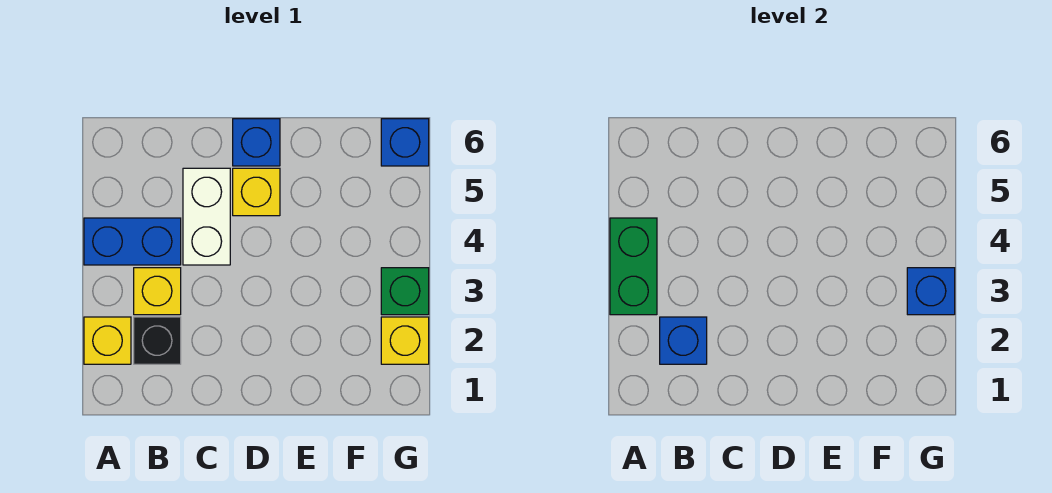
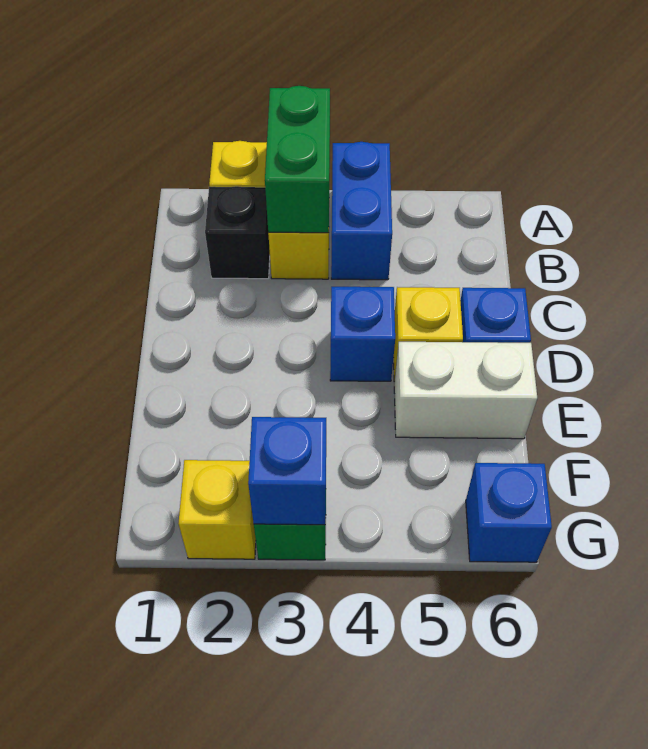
green 1x2 brick [610,218,657,315] -> green 1x2 brick turned to [265,86,330,233]
blue 1x1 brick [660,317,707,364] -> blue 1x1 brick moved to [330,287,395,381]
white 1x2 brick [183,168,230,265] -> white 1x2 brick moved to [394,342,537,439]

